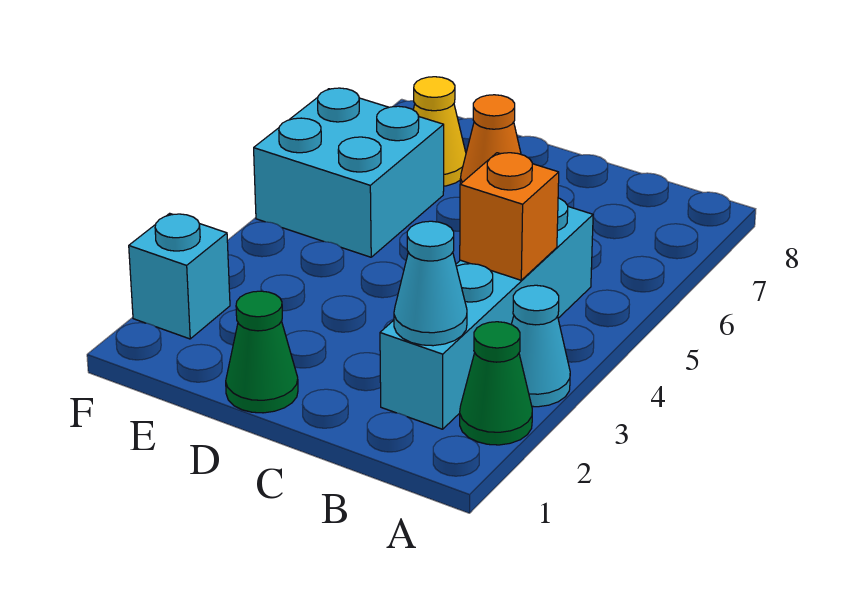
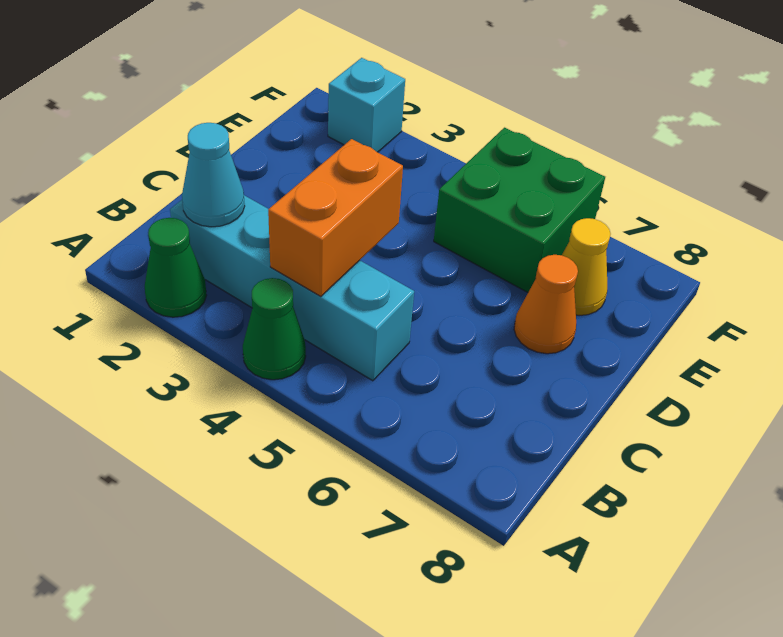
cyan 1x1 cone [511,285,570,407] -> none
orange 1x1 brick [460,153,559,280] -> orange 1x2 brick [268,139,403,297]
green 1x1 cone [226,291,298,413] -> green 1x1 cone moved to [243,278,306,380]
cyan 2x2 brick [254,88,444,257] -> green 2x2 brick [434,128,605,292]

